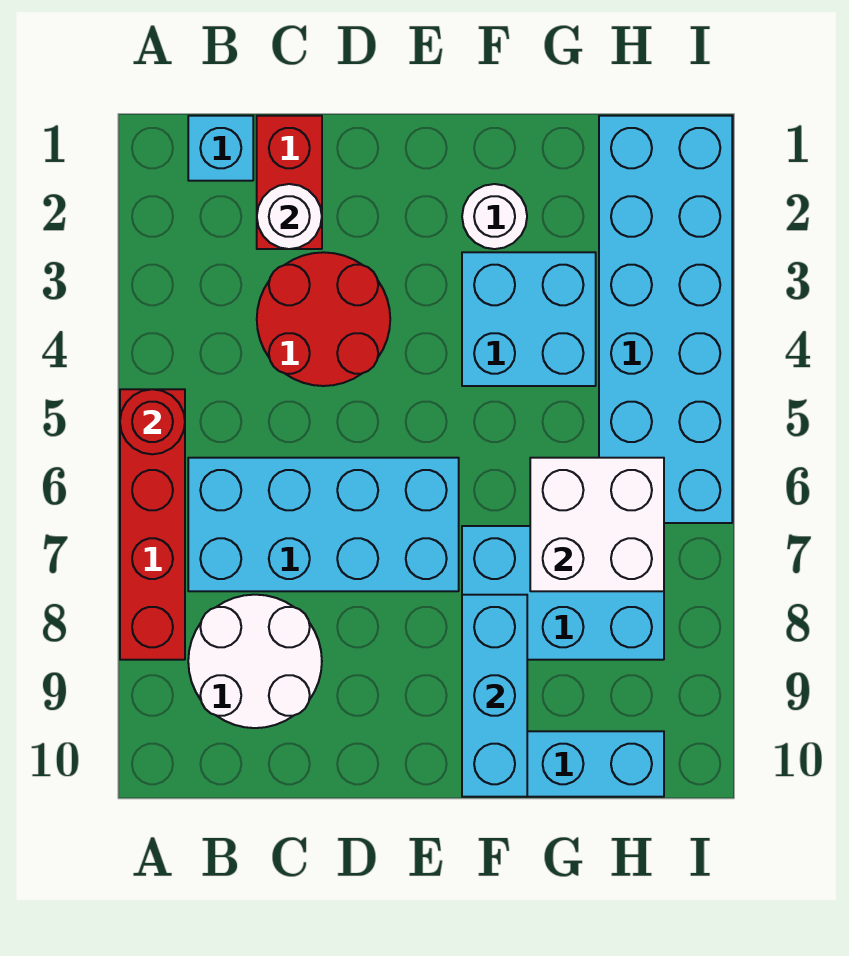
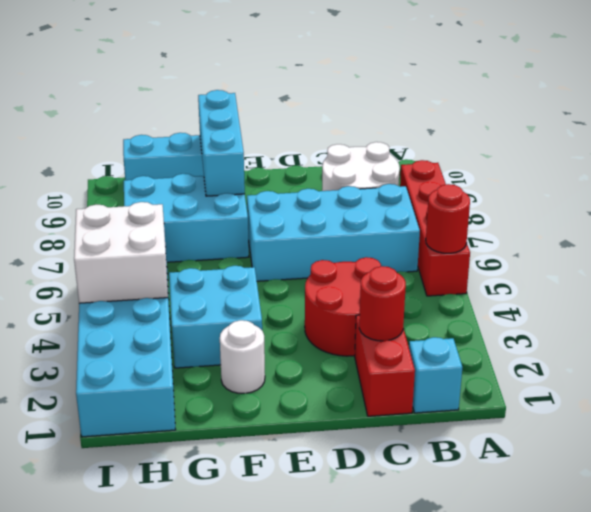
white 1x1 round brick [257,184,322,249] -> red 1x1 round brick [359,266,406,341]
white 2x2 brick [530,458,664,591] -> white 2x2 brick moved to [74,202,168,303]

